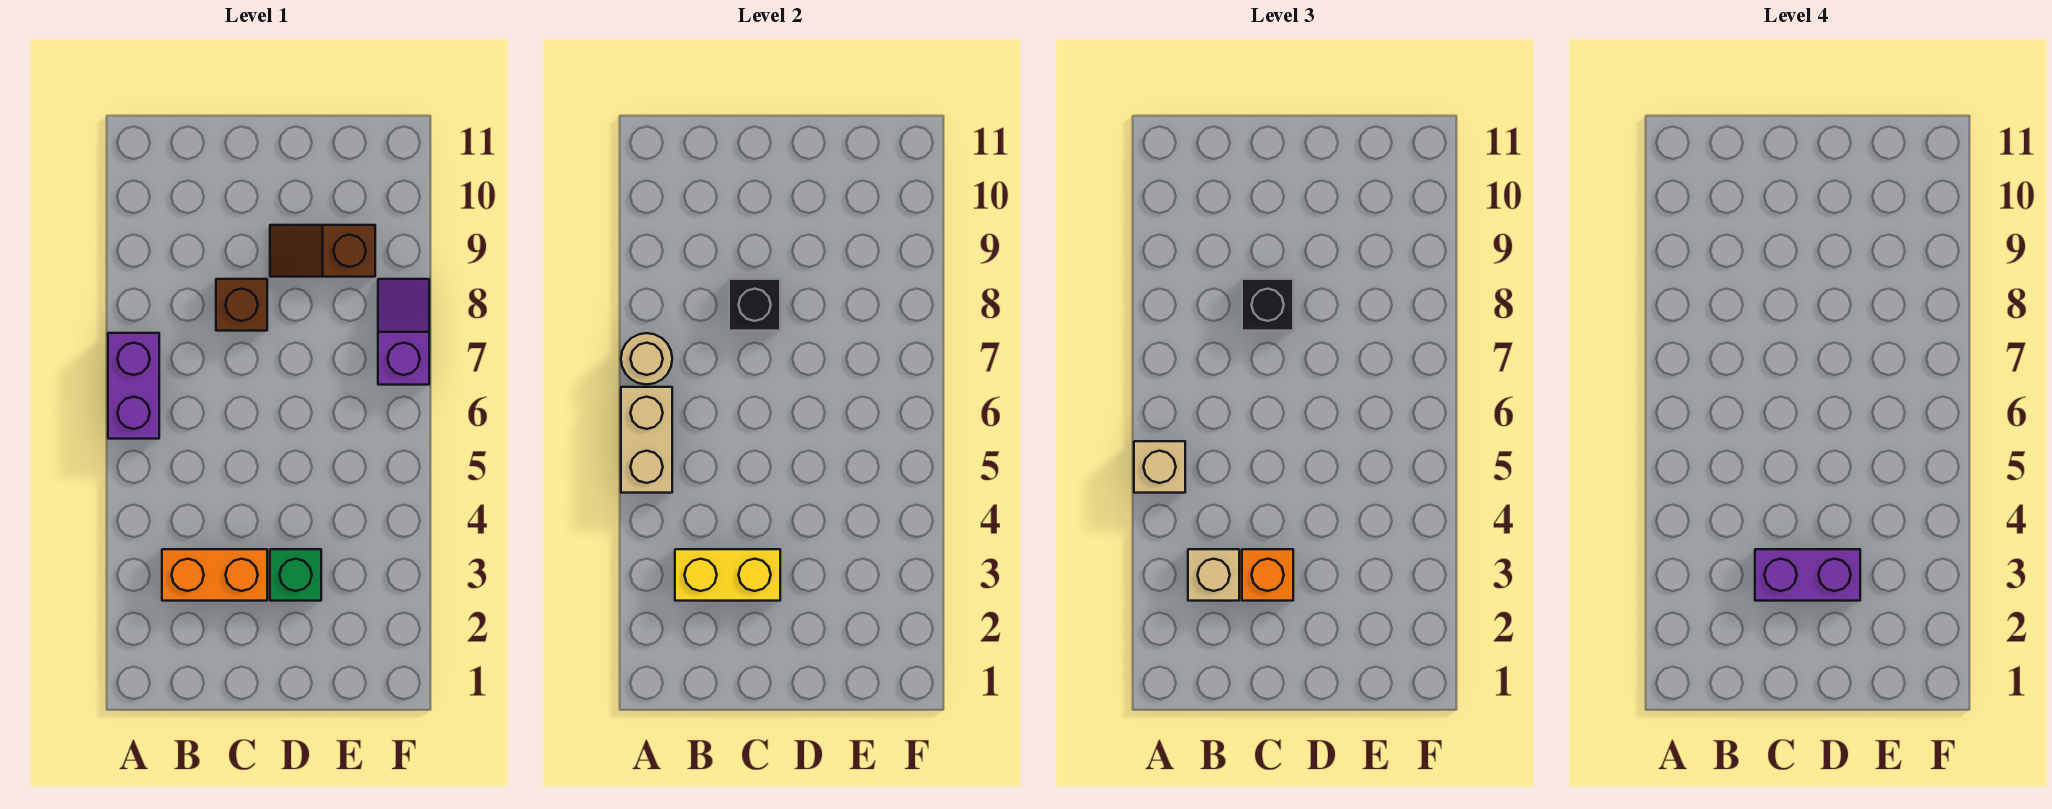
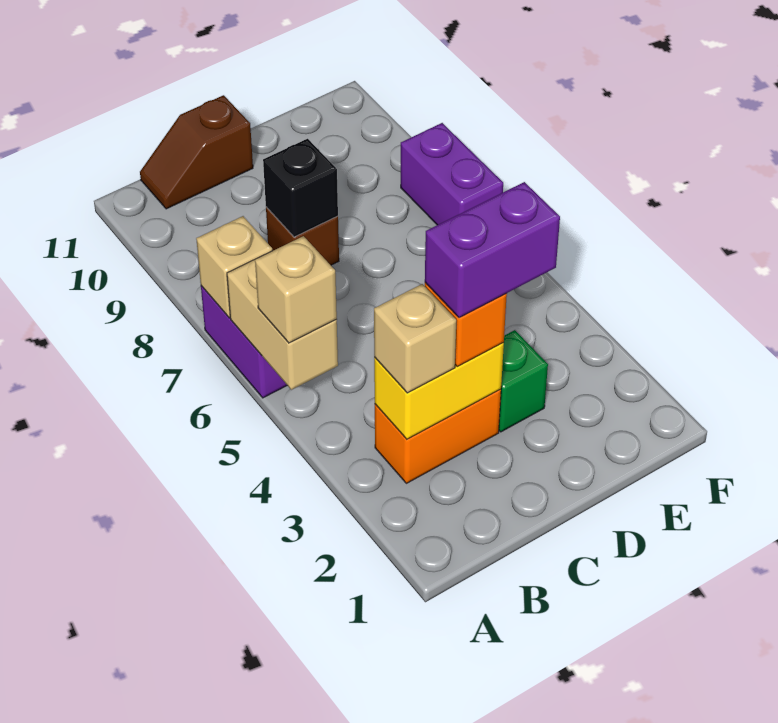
tan 1x1 round brick [621,333,672,385] -> tan 1x1 brick [196,216,273,318]
black 1x1 brick [1242,279,1293,331] -> none
brown 1x2 slope [270,225,375,277] -> brown 1x2 slope moved to [140,95,253,209]
purple 1x2 slope [378,279,429,385] -> purple 1x2 brick [401,123,503,225]

